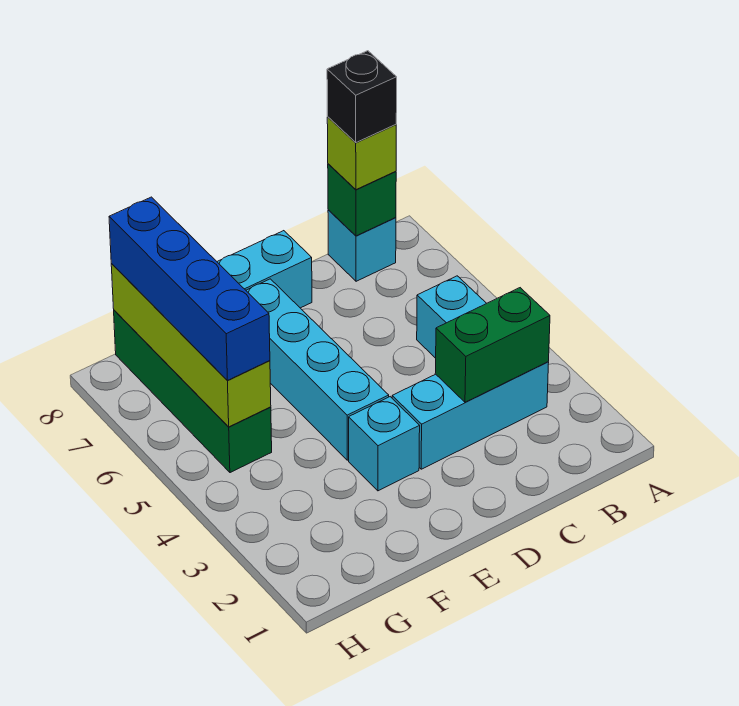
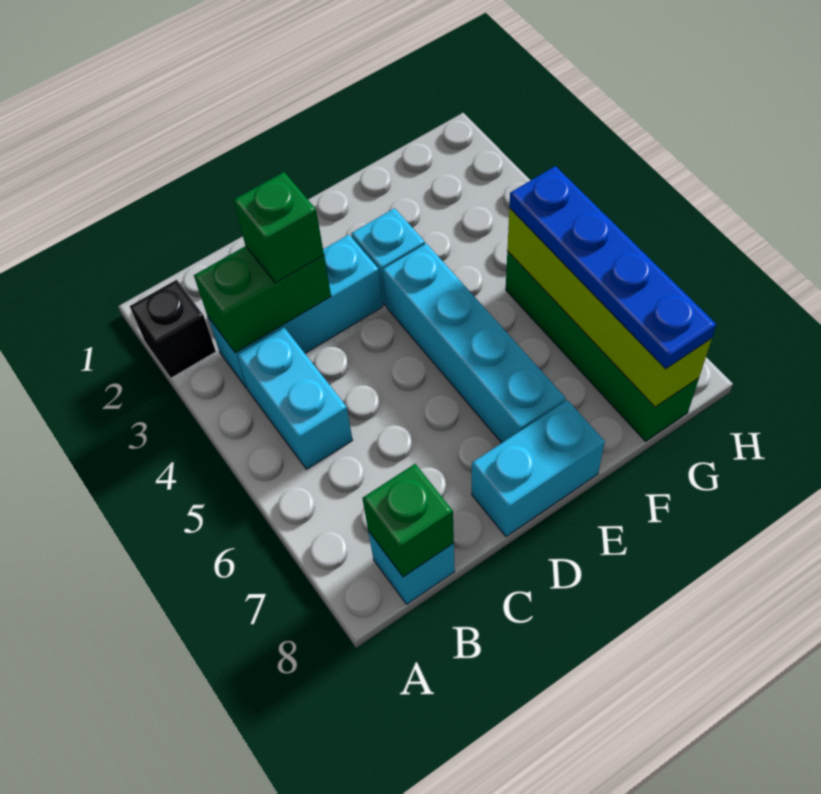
lime 1x1 brick [327,117,396,190] -> none
black 1x1 brick [327,51,397,143] -> black 1x1 brick moved to [130,280,216,378]
none -> green 1x1 brick [234,172,324,283]
blue 1x4 brick [109,197,270,380] -> blue 1x4 plate [509,166,716,369]

